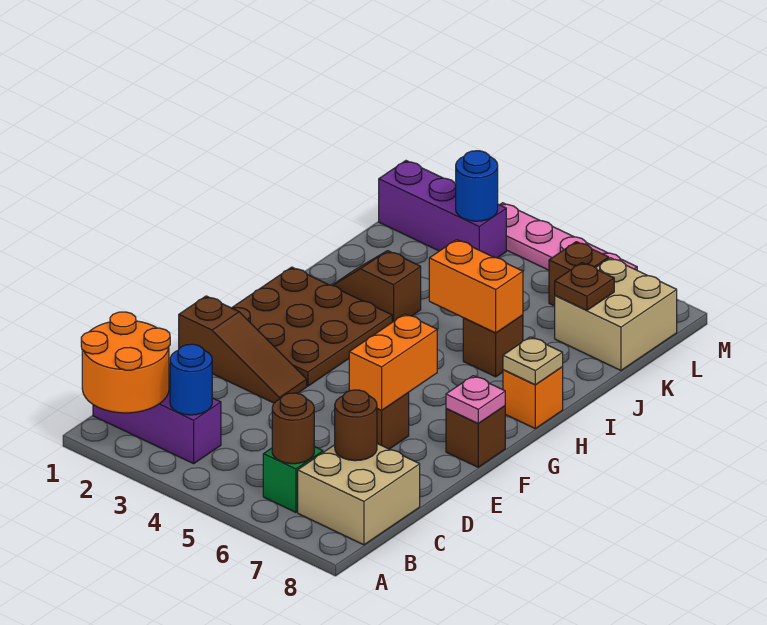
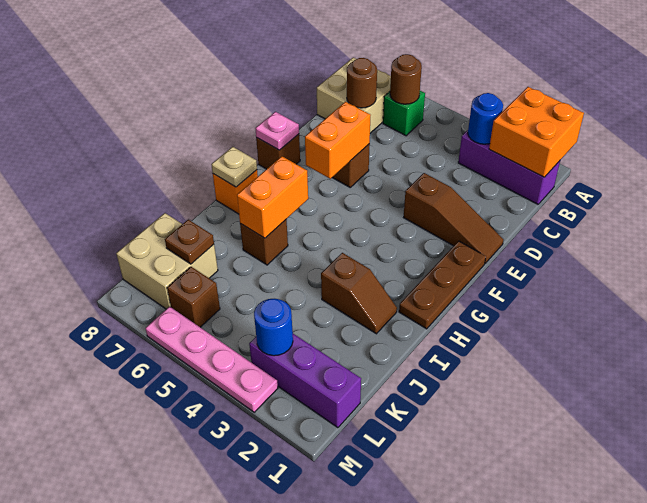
orange 2x2 round brick [81,312,170,413] -> orange 2x2 brick [489,87,584,177]
brown 1x3 slope [179,296,307,403] -> brown 1x3 slope turned to [404,173,504,263]
brown 3x3 plate [232,267,392,386] -> brown 1x3 plate [399,241,486,329]
orange 1x2 brick [429,240,523,333] -> orange 1x2 brick turned to [237,156,308,238]

